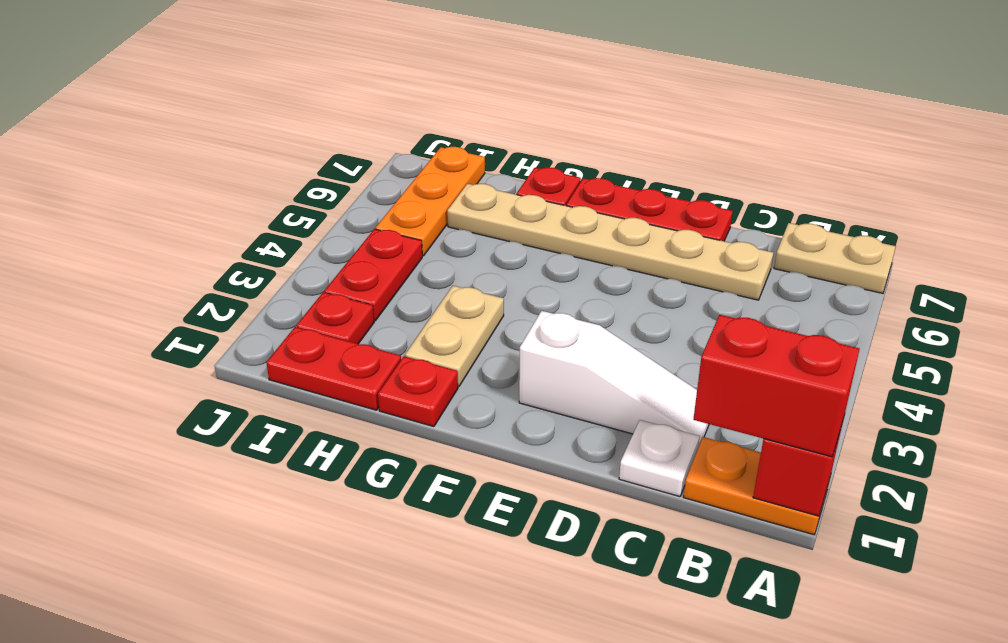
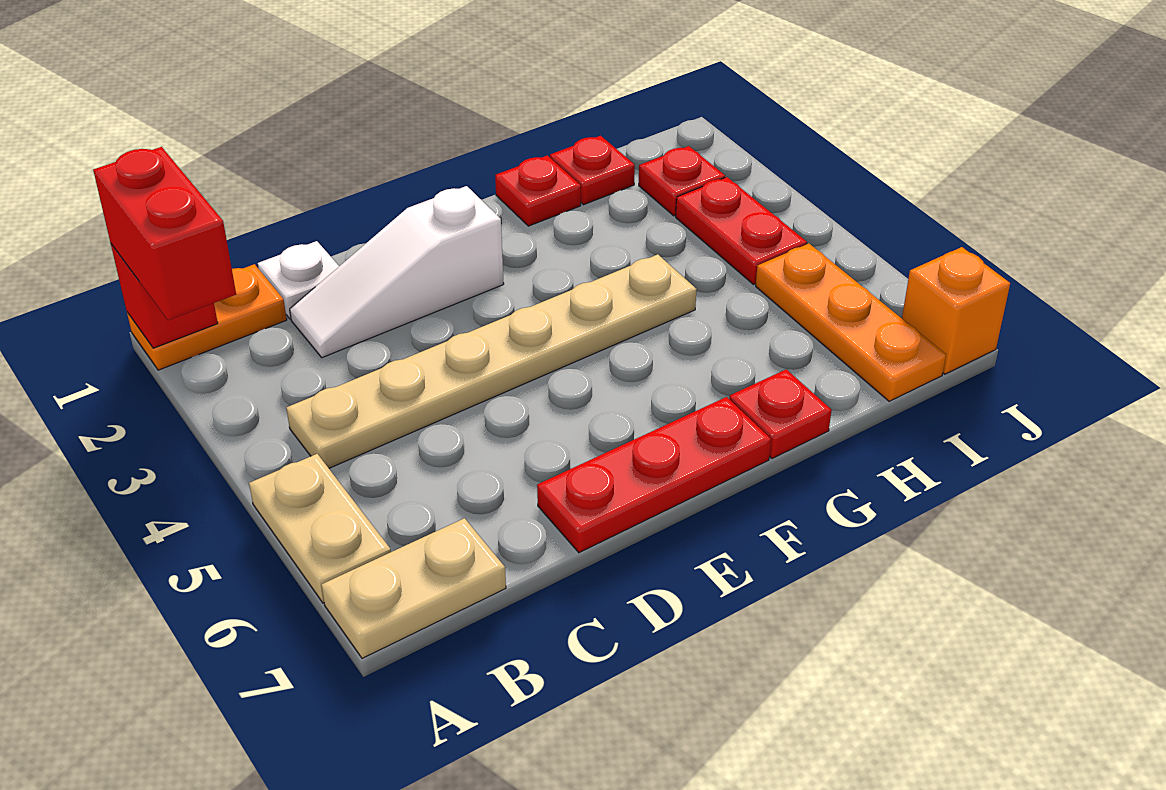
red 1x2 brick [693,315,859,457] -> red 1x2 brick turned to [93,147,236,320]
tan 1x6 plate [447,184,773,300] -> tan 1x6 plate moved to [286,254,697,468]
tan 1x2 plate [405,286,504,386] -> tan 1x2 plate moved to [249,454,391,603]
red 1x2 plate [266,327,401,410] -> red 1x1 plate [550,136,635,205]
none -> orange 1x1 brick [902,247,1010,374]

